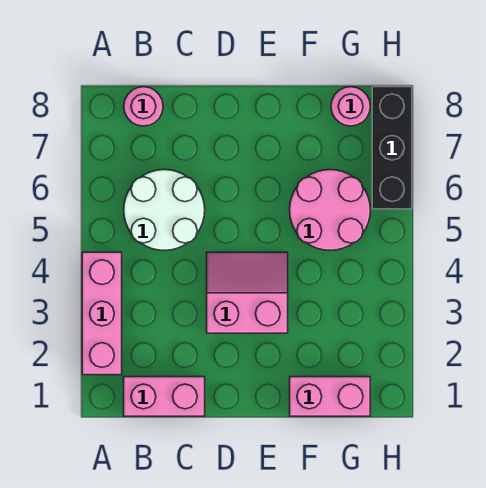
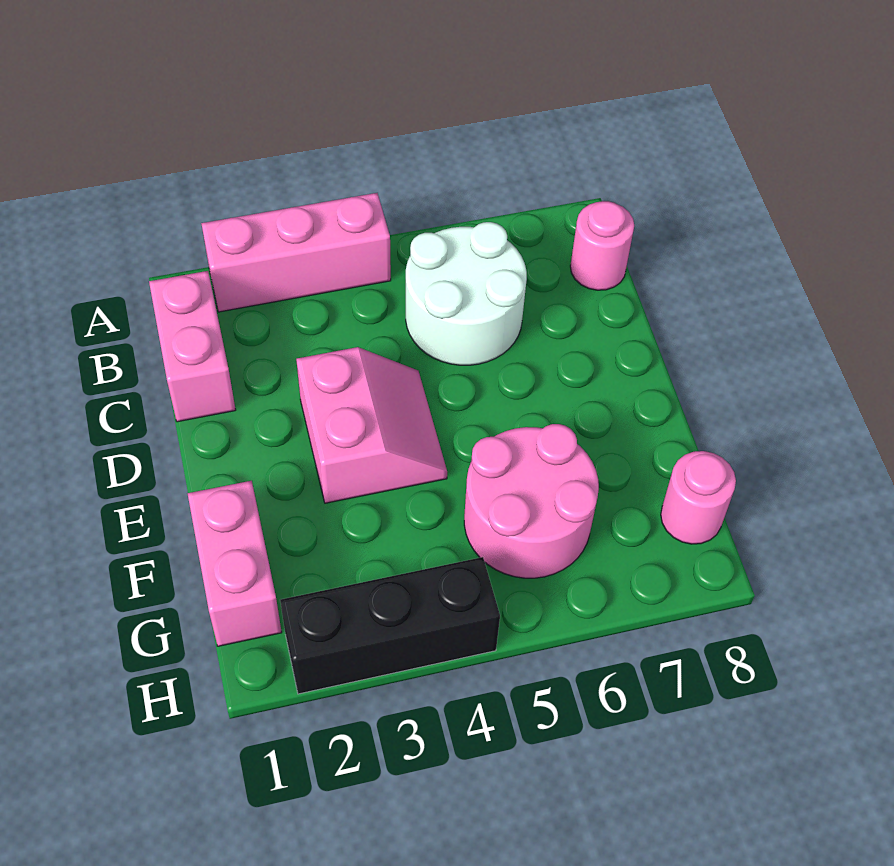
black 1x3 brick [372,87,412,209] -> black 1x3 brick moved to [280,557,500,694]

